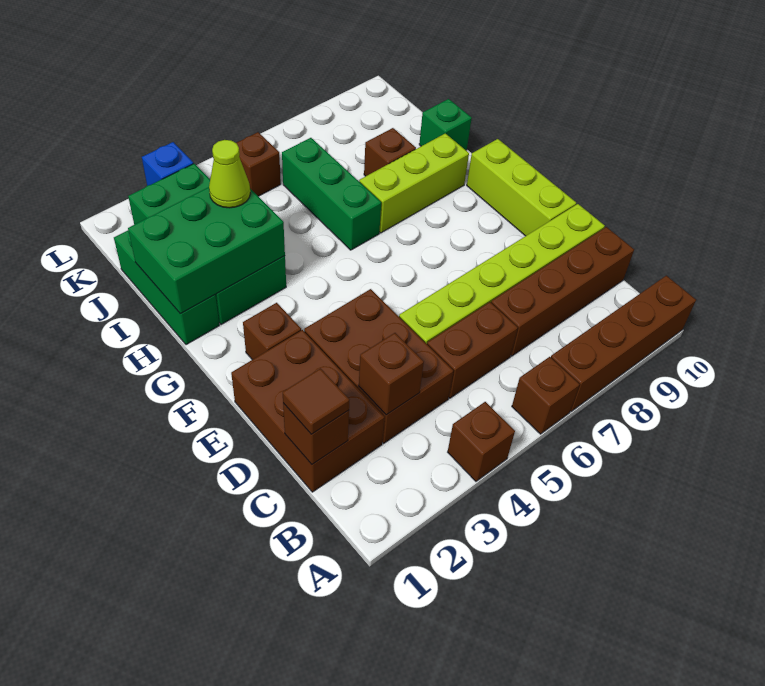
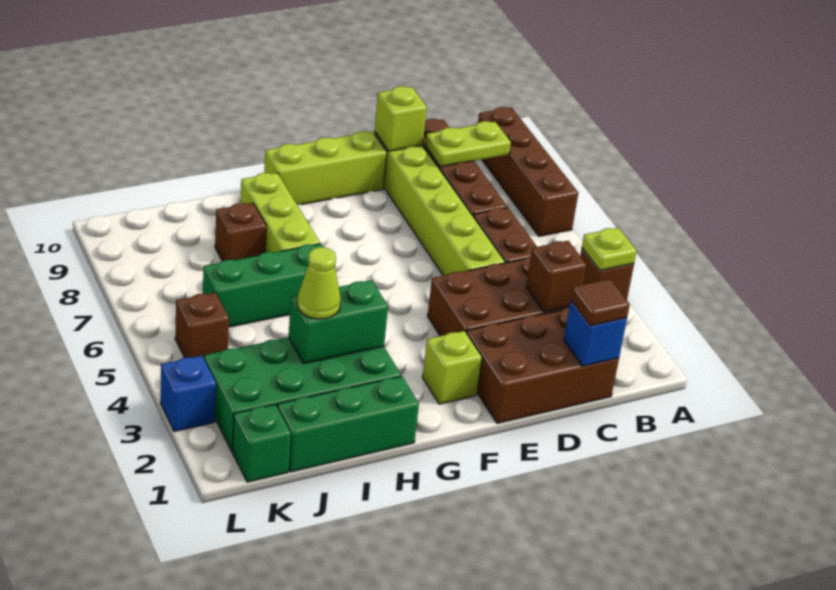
none -> lime 1x1 plate [582,228,637,270]
brown 1x1 brick [512,357,580,434] -> none
none -> lime 1x2 plate [425,121,511,167]
brown 1x1 brick [283,403,349,464] -> blue 1x1 brick [564,301,627,366]
none -> lime 1x1 brick [375,86,427,151]
brown 1x1 brick [243,303,301,360] -> lime 1x1 brick [423,331,482,404]
green 2x3 brick [128,187,285,314] -> green 1x2 brick [288,280,388,363]
green 1x1 brick [419,99,472,150] -> green 1x1 brick moved to [232,404,291,482]

